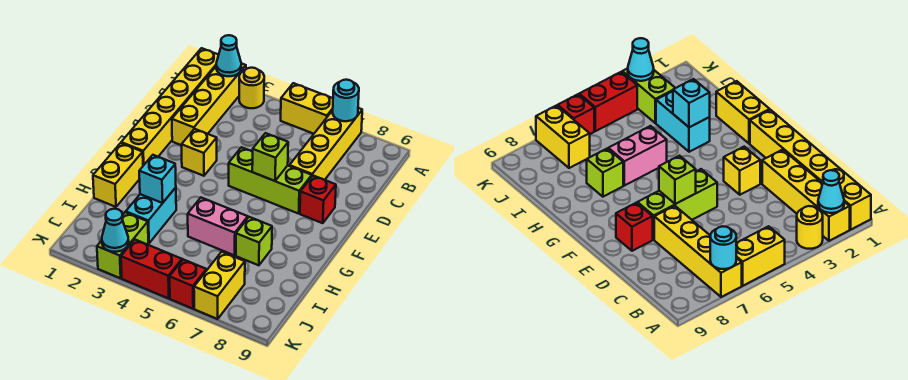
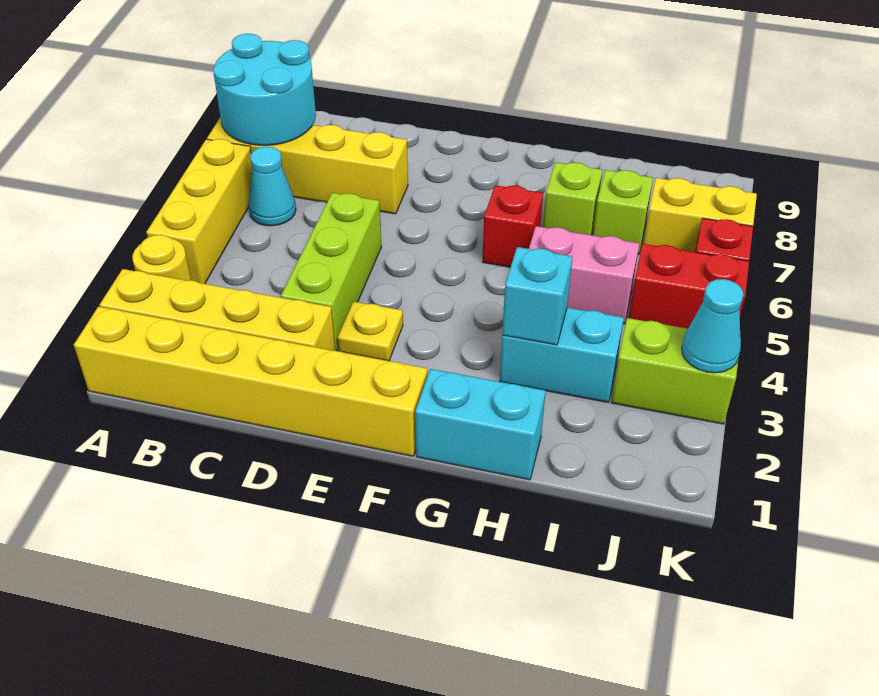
cyan 1x1 cone [216,35,241,76] -> cyan 1x1 cone moved to [248,147,296,226]
yellow 1x2 brick [281,83,333,134] -> yellow 1x3 brick [146,139,252,284]
cyan 1x1 round brick [333,80,359,121] -> cyan 2x2 round brick [213,34,316,145]
yellow 1x1 brick [182,129,217,176] -> yellow 1x1 plate [338,301,403,361]
lime 1x3 brick [229,147,312,214] -> lime 1x3 brick moved to [281,193,381,351]
lime 1x1 brick [252,133,288,181] -> lime 1x1 brick moved to [593,170,653,254]
red 1x1 brick [300,176,336,223] -> red 1x1 brick moved to [482,185,543,267]
yellow 1x2 brick [93,143,143,207] -> cyan 1x2 brick [415,369,546,480]
pink 1x2 brick [188,198,248,255] -> pink 1x2 brick turned to [529,226,639,324]
red 1x2 brick [121,240,182,299] -> red 1x2 brick turned to [629,244,749,329]

